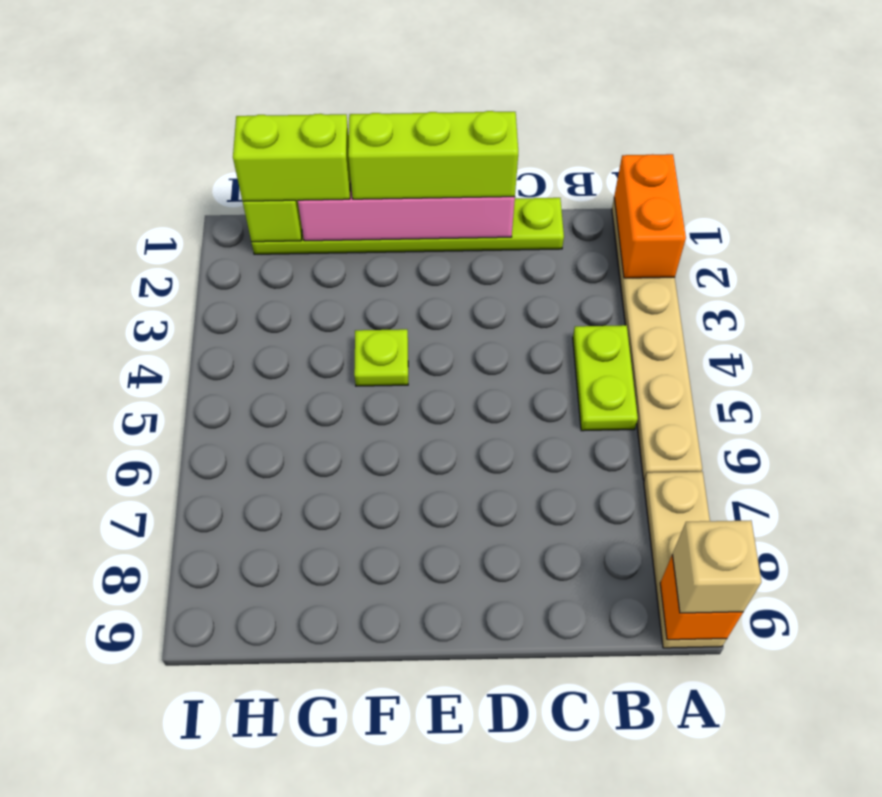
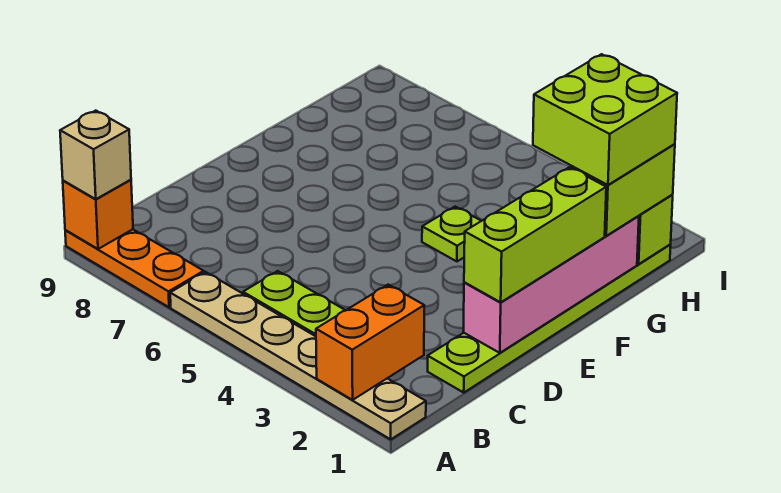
orange 1x2 brick [614,154,686,278] -> orange 1x2 brick turned to [316,285,424,400]
tan 1x3 plate [644,472,727,648] -> orange 1x3 plate [65,229,204,307]
none -> lime 2x2 brick [533,54,677,185]

